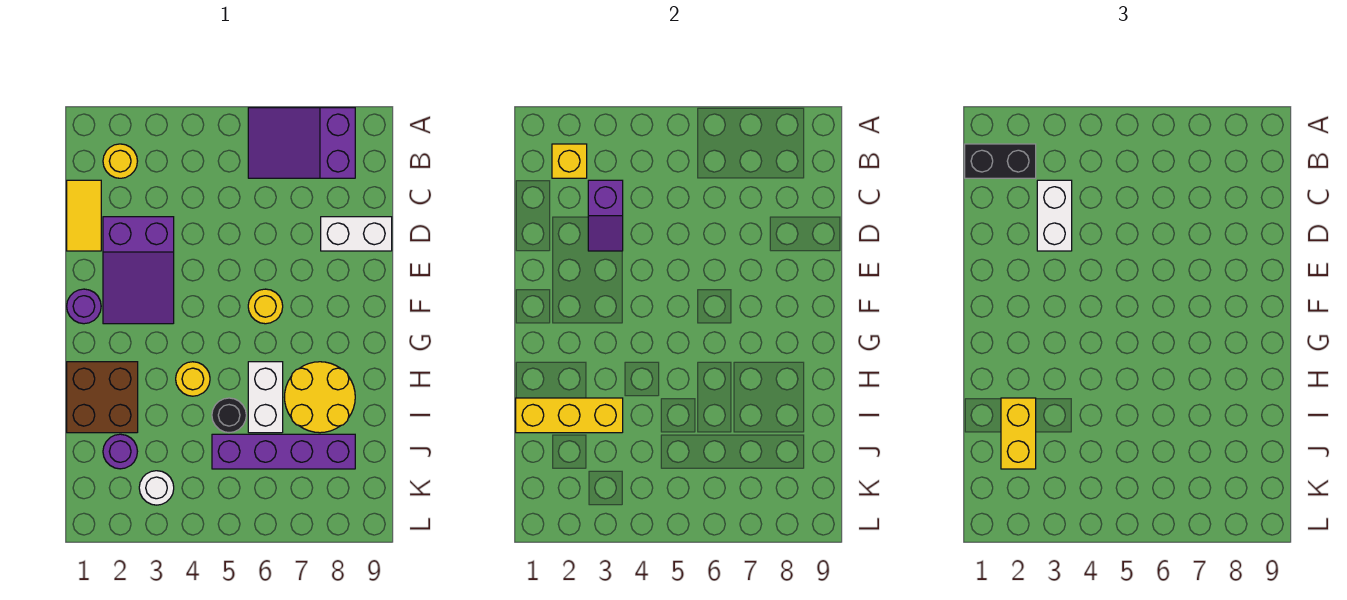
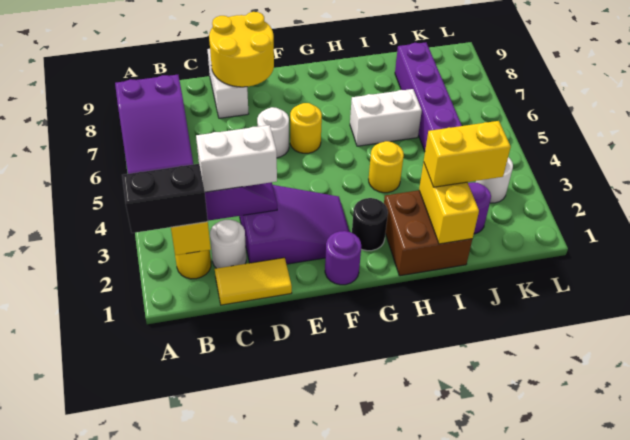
black 1x2 brick [965,144,1036,178] -> black 1x2 brick turned to [122,164,208,233]
none -> white 1x1 round brick [210,220,246,268]
none -> white 1x1 round brick [257,107,289,158]
yellow 2x2 round brick [285,362,355,433] -> yellow 2x2 round brick moved to [209,12,274,87]
yellow 1x3 brick [516,398,623,433] -> yellow 1x2 brick [419,162,479,244]
black 1x1 round brick [212,398,246,433] -> black 1x1 round brick moved to [352,198,388,251]

